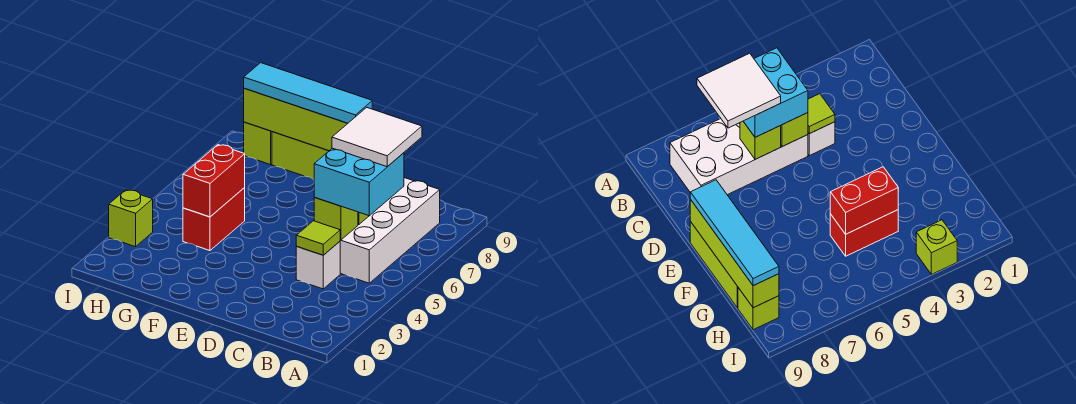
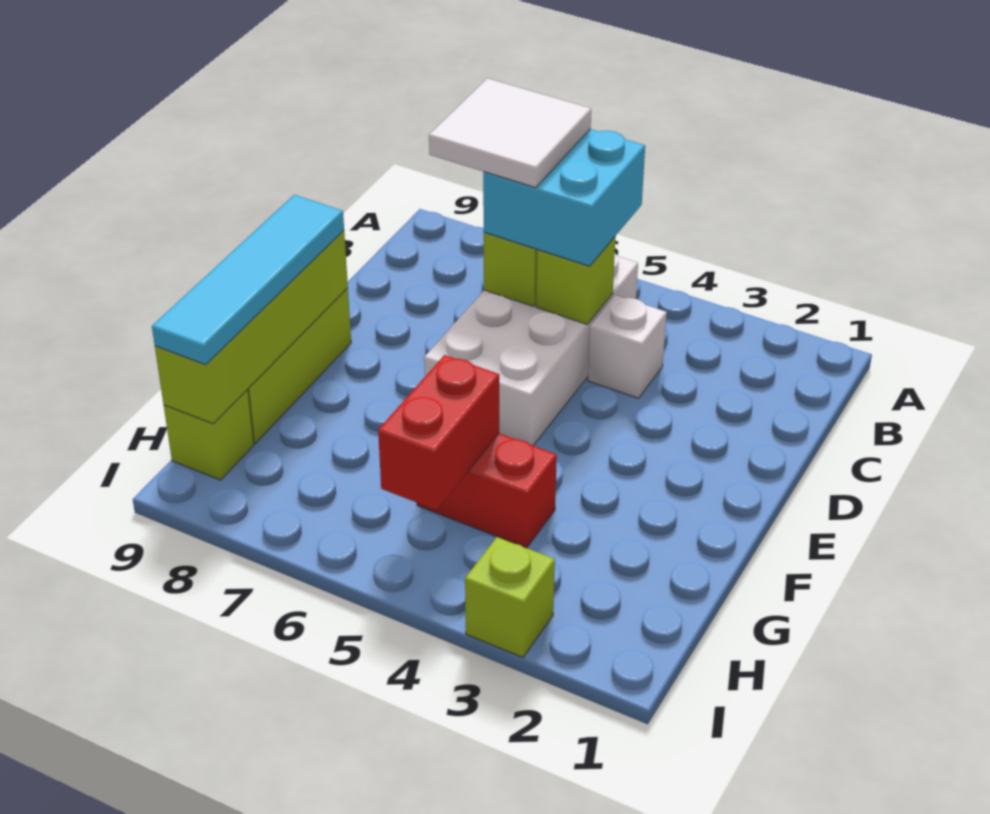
white 2x4 brick [340,178,440,283] -> white 2x4 brick turned to [424,254,638,445]
lime 1x1 tile [296,221,340,255] -> none
red 1x2 brick [183,145,245,217] -> red 1x2 brick turned to [378,355,499,510]

